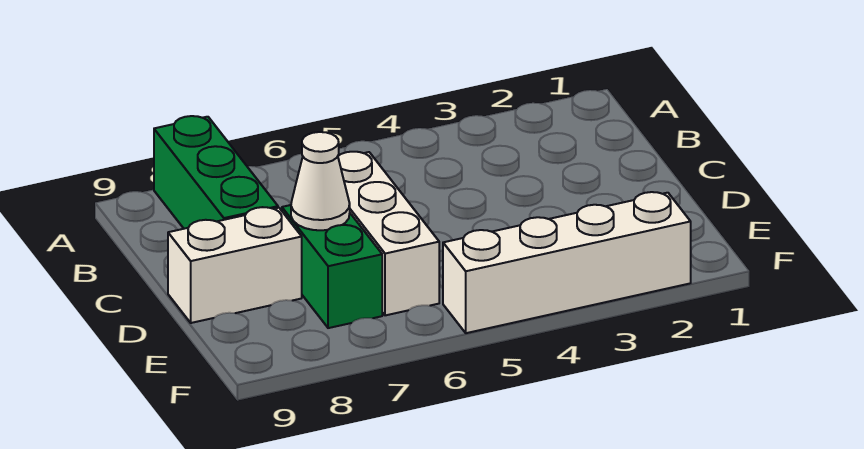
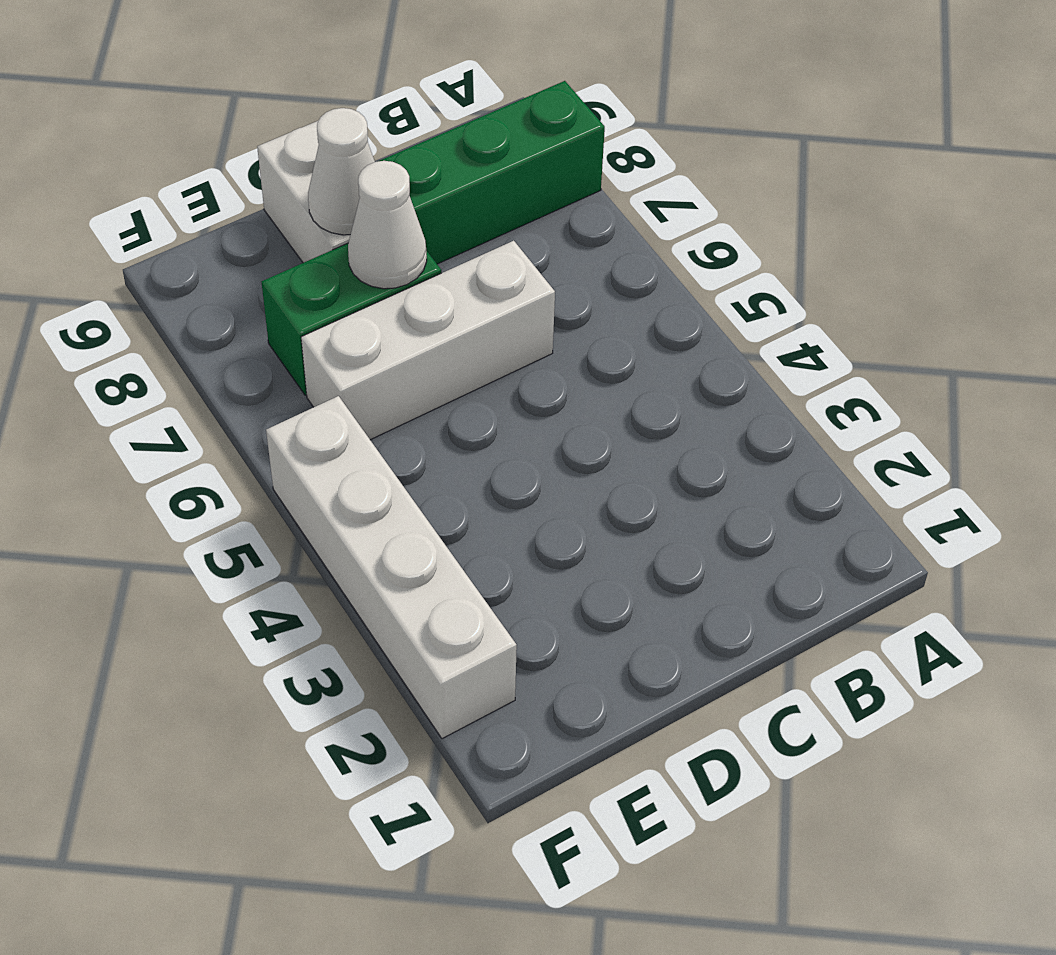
none -> white 1x1 cone [308,108,375,235]

